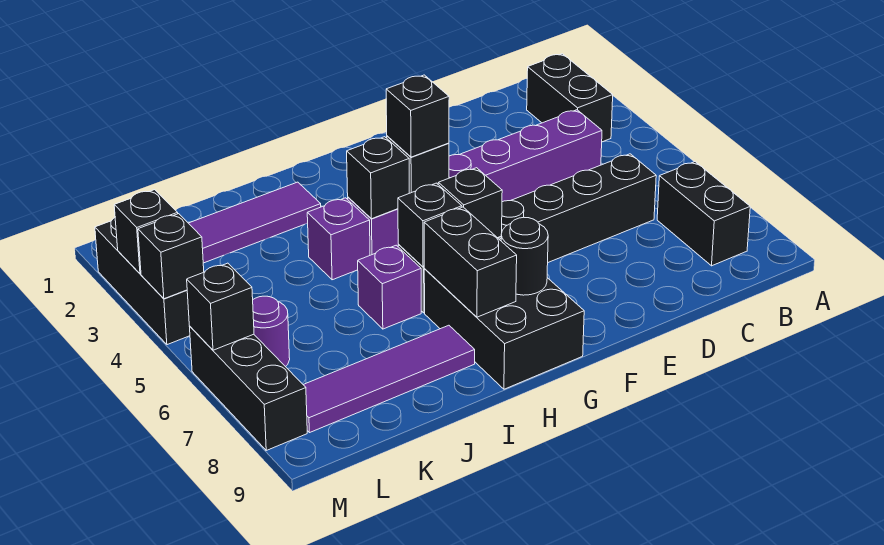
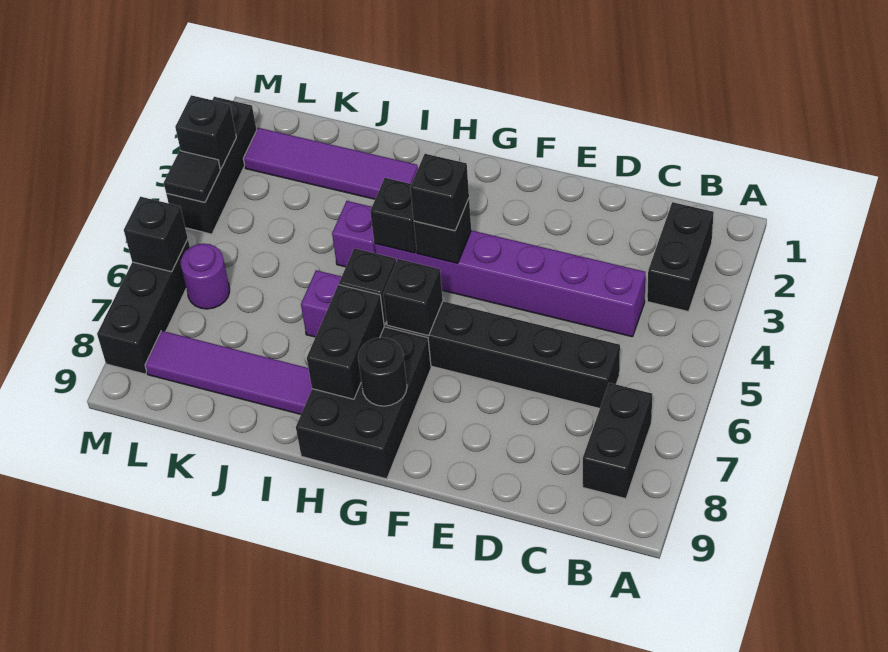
black 1x1 brick [138,214,204,299] -> black 1x1 tile [164,151,220,202]

